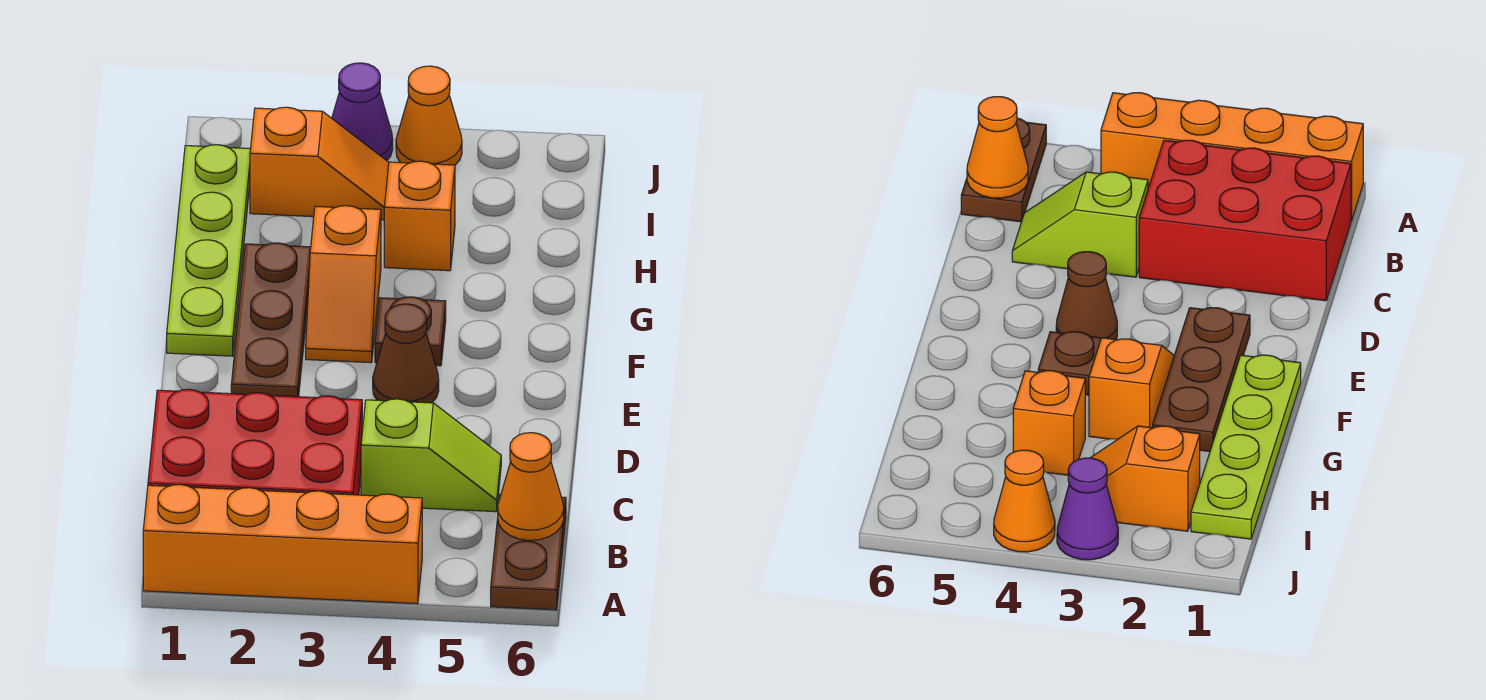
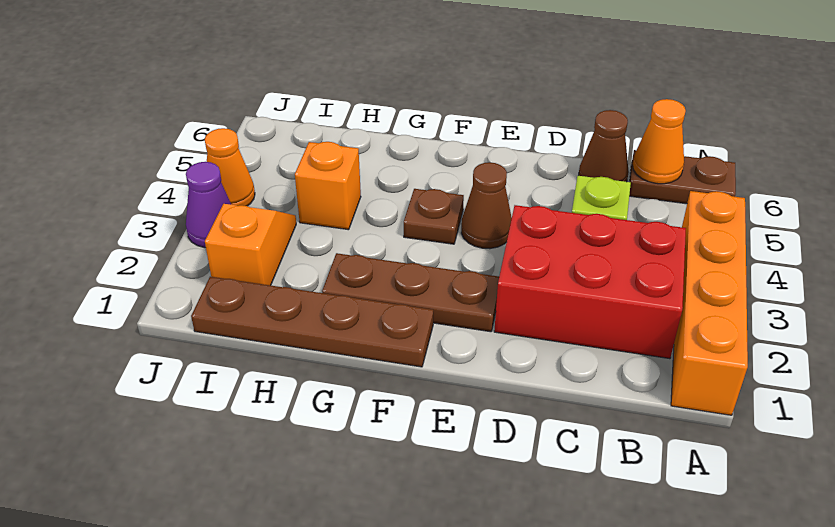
red 2x3 brick [148,389,362,495] -> red 2x3 brick turned to [494,205,686,359]
none -> brown 1x1 cone [579,110,629,182]
lime 1x4 plate [167,145,251,356] -> brown 1x4 plate [191,277,433,367]
orange 1x2 slope [306,206,381,363] -> none

